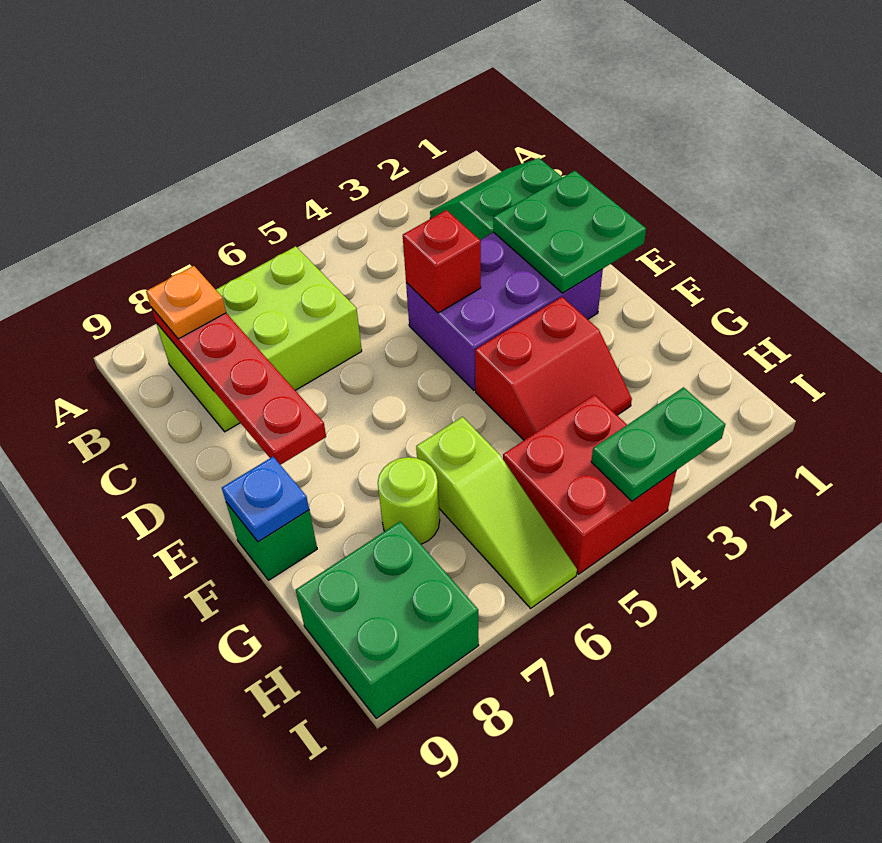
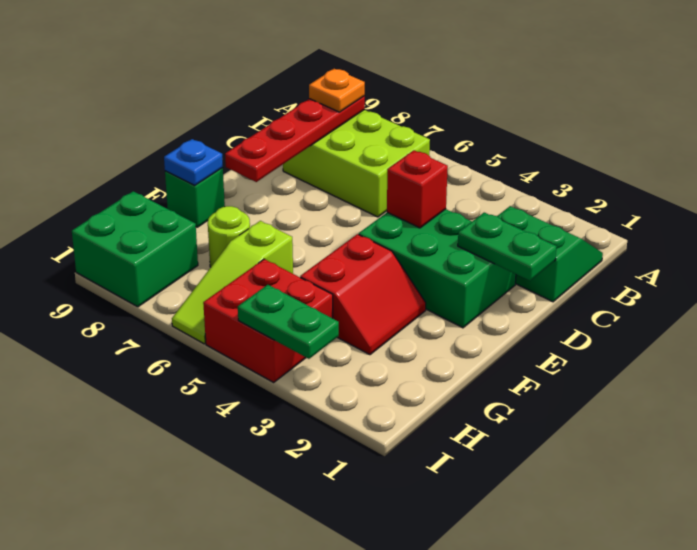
green 2x2 plate [493,171,646,293] -> green 1x2 plate [458,213,557,281]
purple 2x3 brick [406,232,603,390] -> green 2x3 brick [359,209,516,328]
red 2x2 slope [475,297,632,440] -> red 2x2 slope turned to [300,234,426,355]

